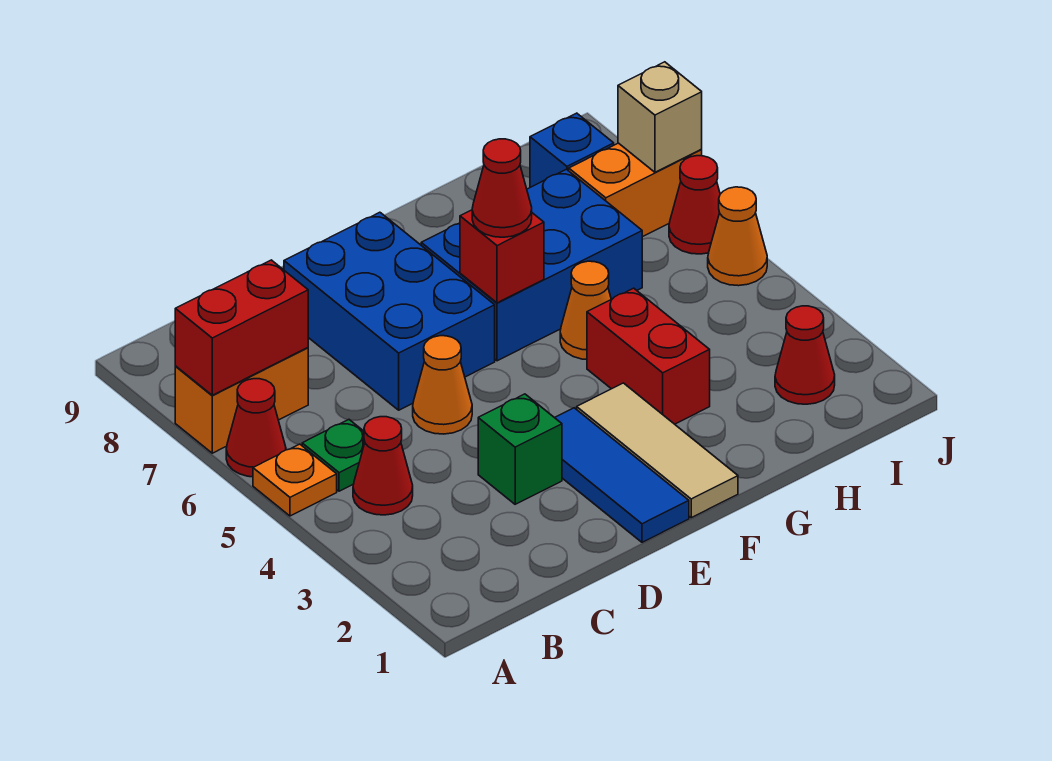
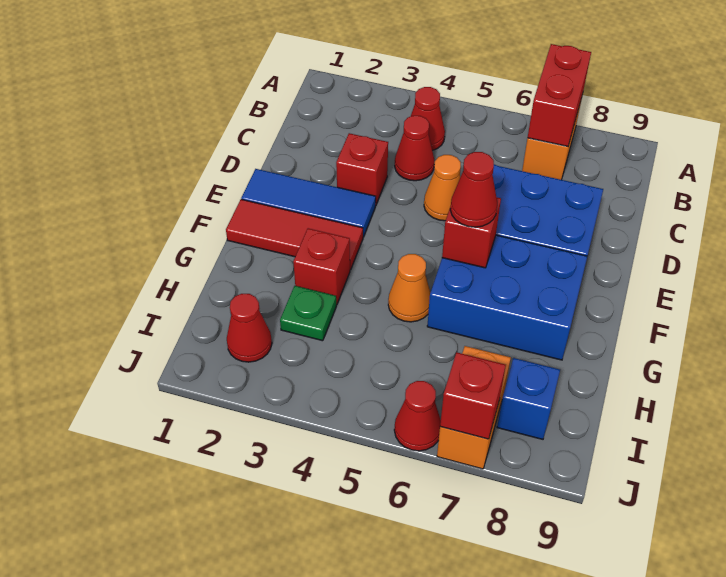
orange 1x1 plate [253,444,337,516] -> none
red 1x1 cone [226,379,286,477] -> red 1x1 cone moved to [395,116,434,181]
green 1x1 plate [302,420,365,491] -> green 1x1 plate moved to [280,286,336,341]
green 1x1 brick [478,394,562,504] -> red 1x1 brick [336,133,388,206]
tan 1x3 tile [577,383,738,518] -> red 1x3 tile [226,199,363,270]
blue 2x3 brick [421,169,642,361] -> blue 2x3 brick turned to [427,235,587,360]
red 1x2 brick [587,288,710,424] -> red 1x1 brick [293,228,350,305]
orange 1x1 cone [708,187,767,286] -> none
tan 1x1 brick [618,62,702,172] -> red 1x1 brick [440,352,506,439]

